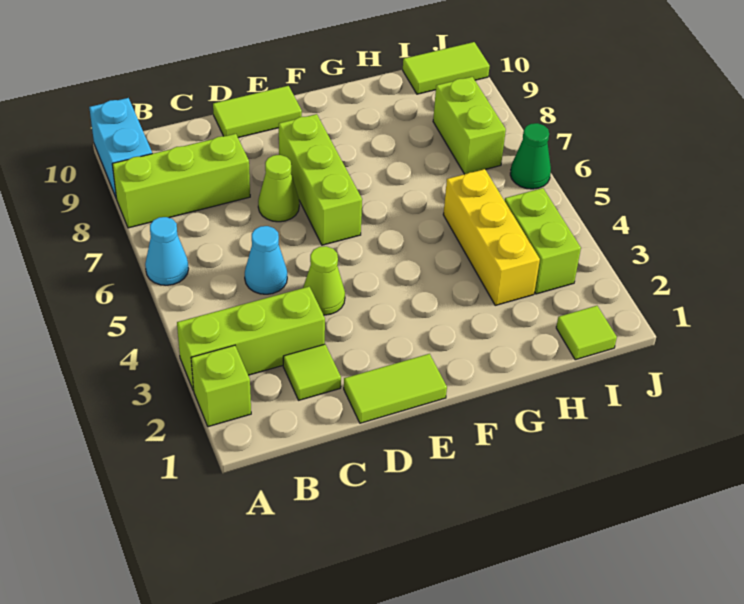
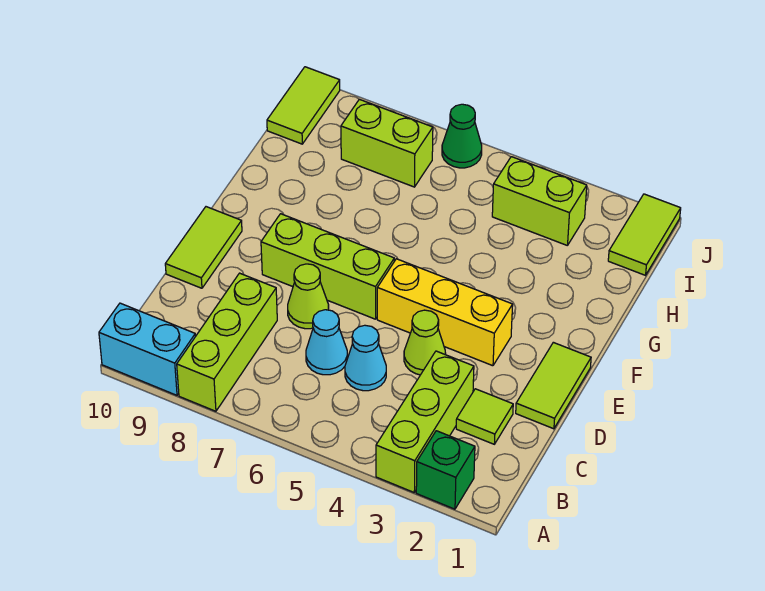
lime 1x1 brick [191,345,251,427] -> green 1x1 brick [416,431,475,509]
cyan 1x1 cone [145,217,188,285] -> cyan 1x1 cone moved to [306,310,347,375]
yellow 1x3 brick [443,169,540,305] -> yellow 1x3 brick moved to [377,259,513,366]
lime 1x1 tile [556,306,617,360] -> lime 1x2 tile [608,194,681,275]

